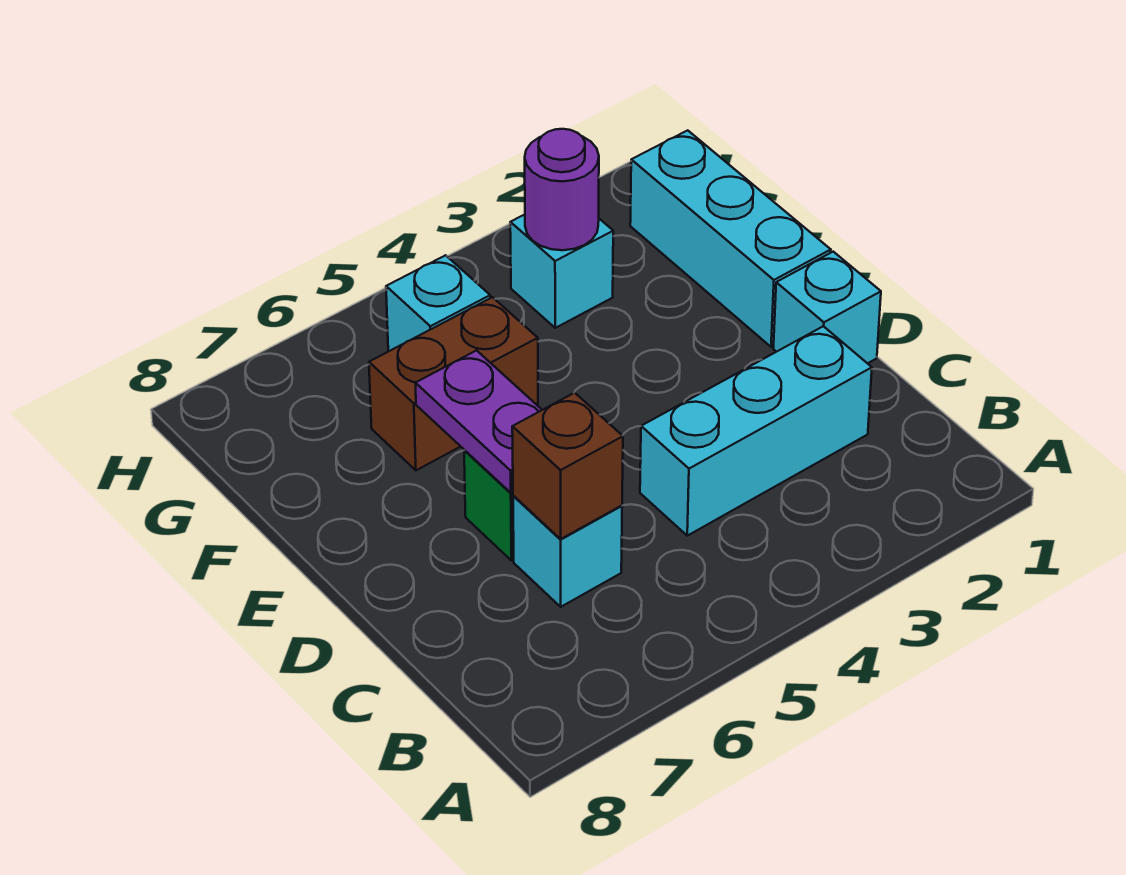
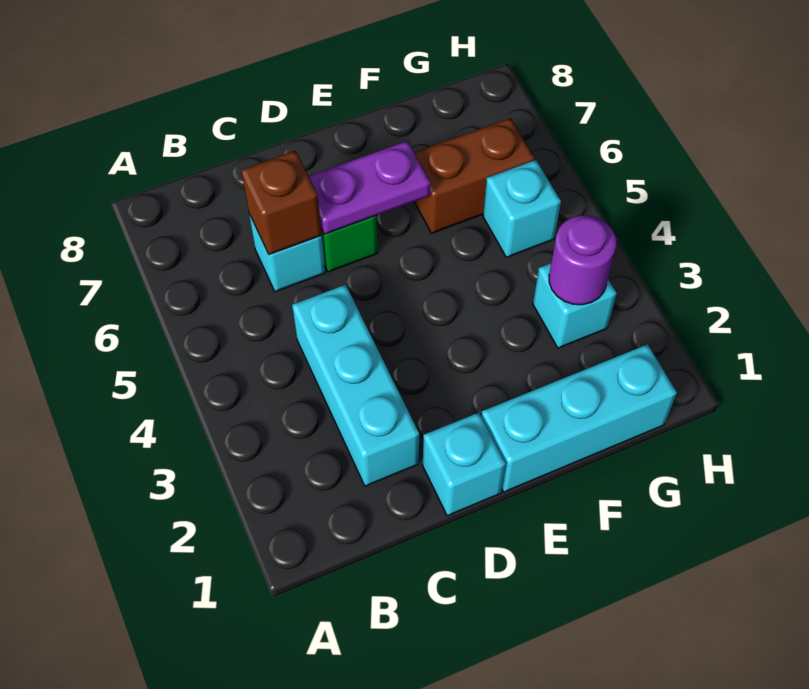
brown 1x2 brick [369,297,538,470] -> brown 1x2 brick turned to [414,118,535,233]

